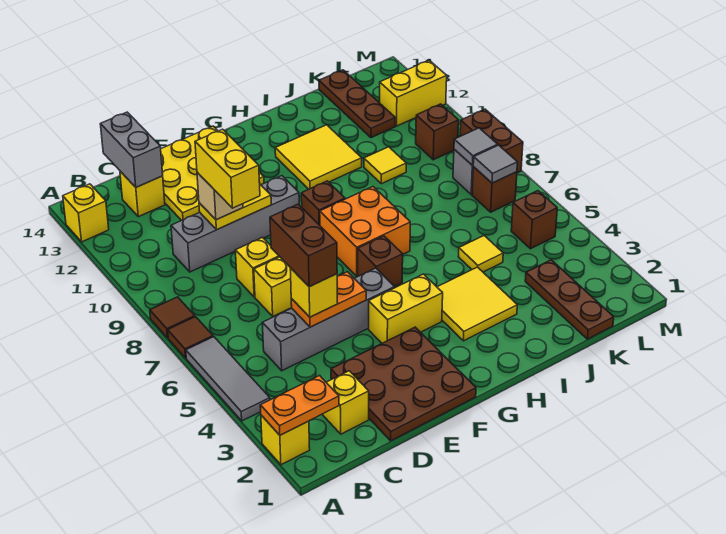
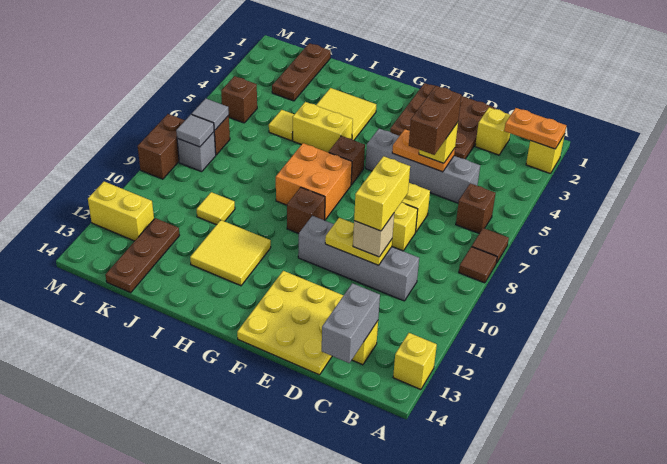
grey 1x3 tile [186,337,270,421] -> none
yellow 1x2 brick [369,274,443,343] -> yellow 1x2 brick moved to [293,102,353,152]
brown 1x1 brick [416,104,459,160] -> brown 1x1 brick moved to [456,183,496,233]

